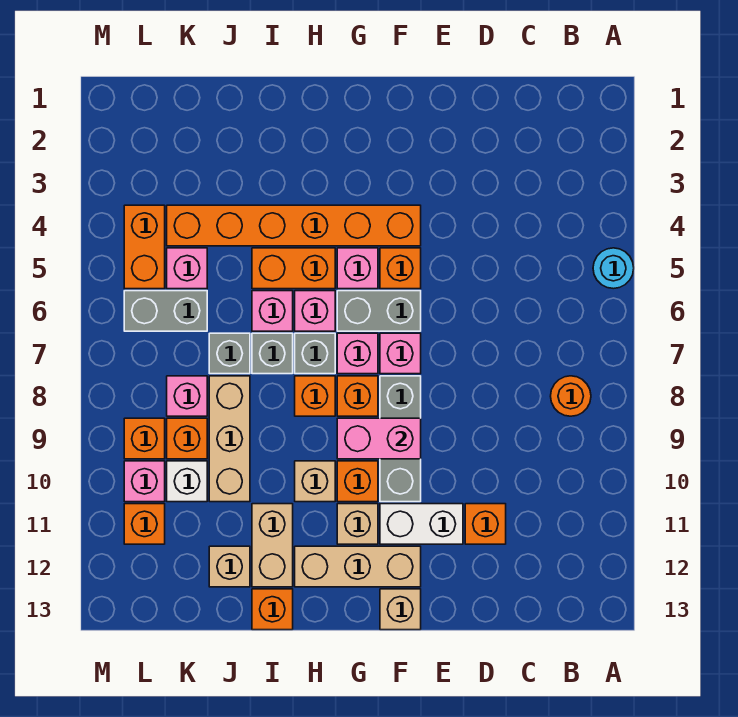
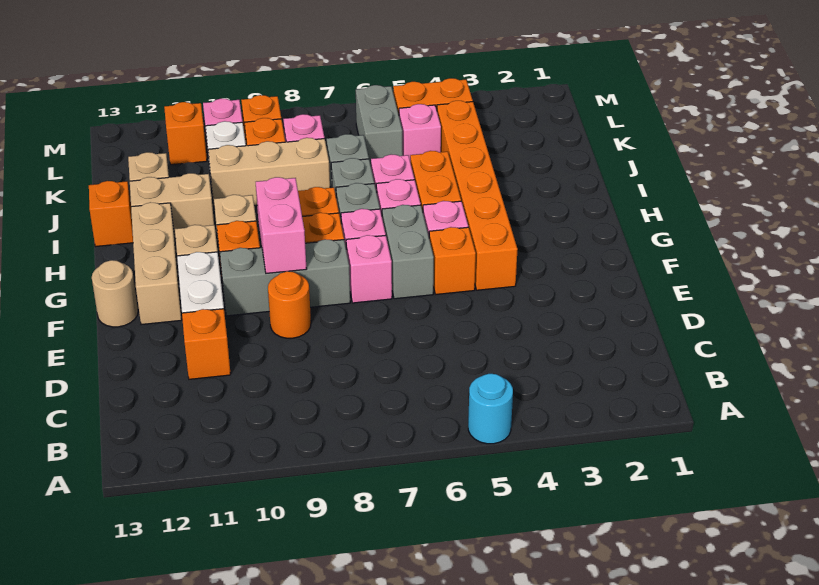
orange 1x1 round brick [551,376,591,416] -> orange 1x1 round brick moved to [268,271,311,338]
tan 1x1 brick [380,589,421,630] -> tan 1x1 round brick [92,260,138,327]

